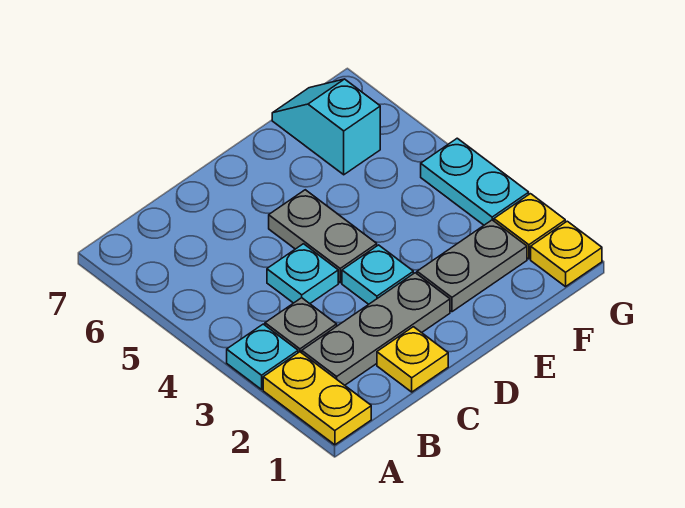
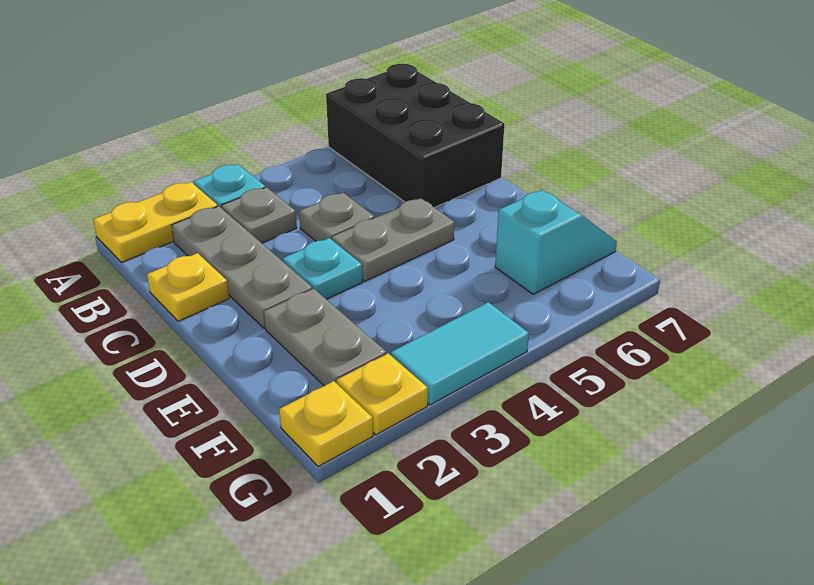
none -> black 2x3 brick [326,64,504,208]
cyan 1x1 plate [267,244,338,304] -> grey 1x1 plate [299,193,374,241]
cyan 1x2 plate [421,138,529,225] -> cyan 1x2 tile [391,302,529,405]

